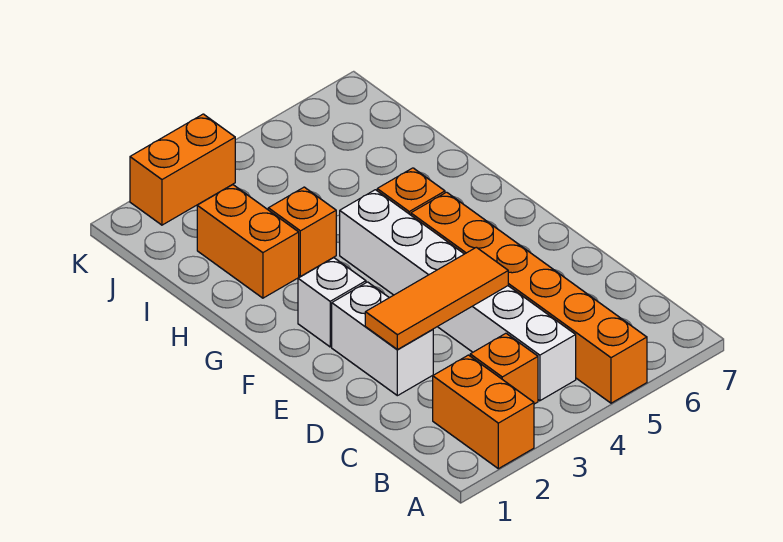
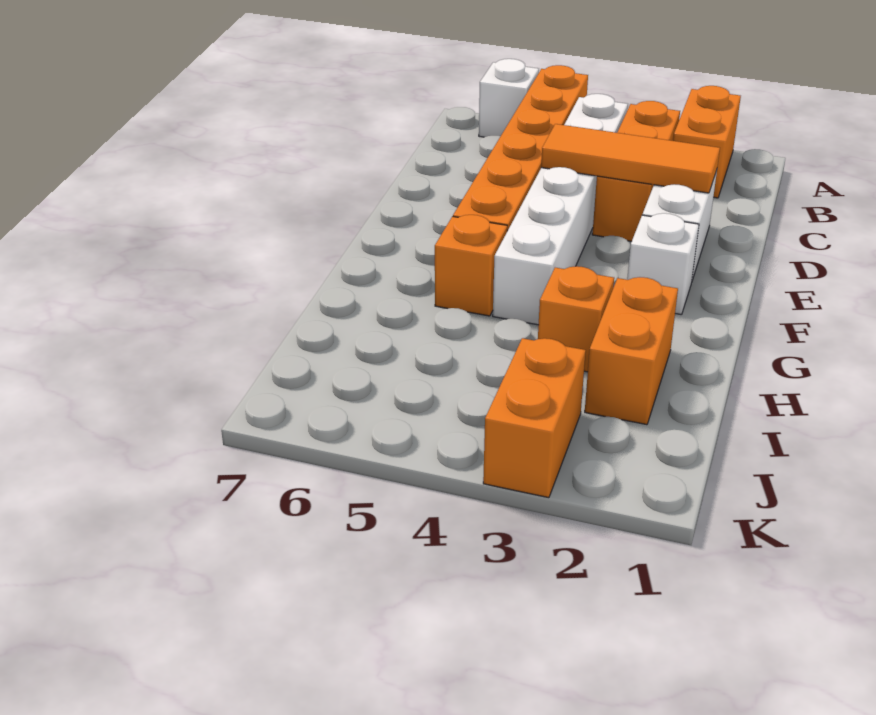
none -> white 1x1 brick [479,59,539,137]
orange 1x1 brick [470,333,538,404] -> orange 1x3 brick [592,101,680,241]
orange 1x2 brick [130,114,235,225] -> orange 1x2 brick turned to [483,338,586,498]

